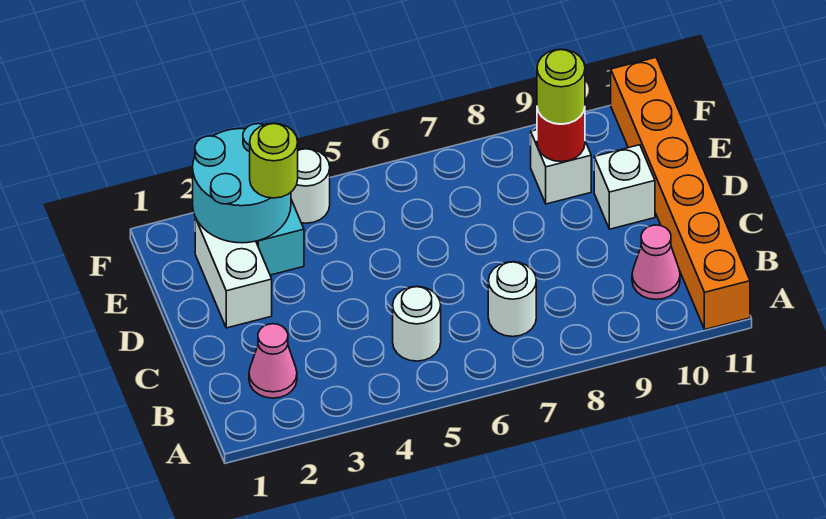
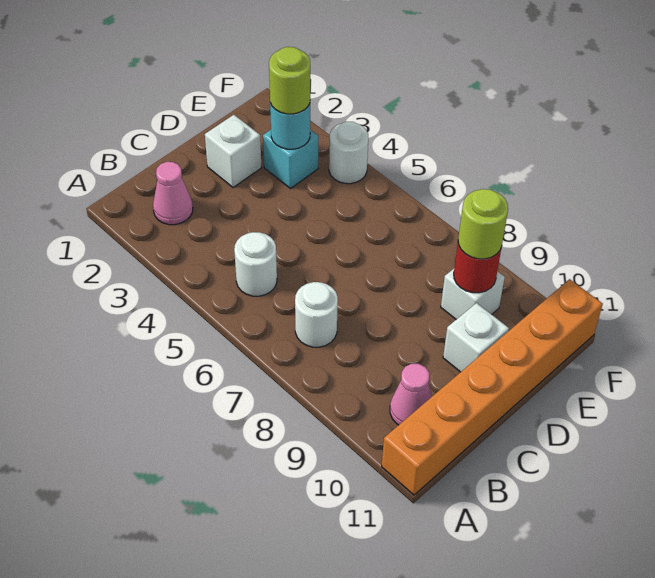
white 1x2 brick [195,218,272,328] -> white 1x1 brick [205,115,262,188]
cyan 2x2 round brick [193,124,291,243] -> cyan 1x1 round brick [270,103,310,149]

